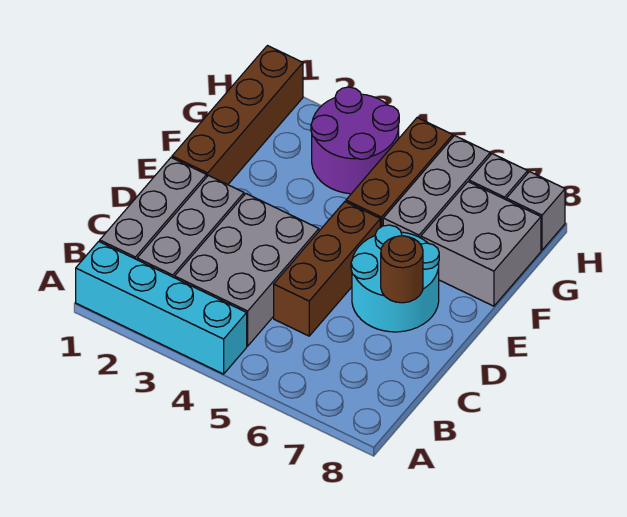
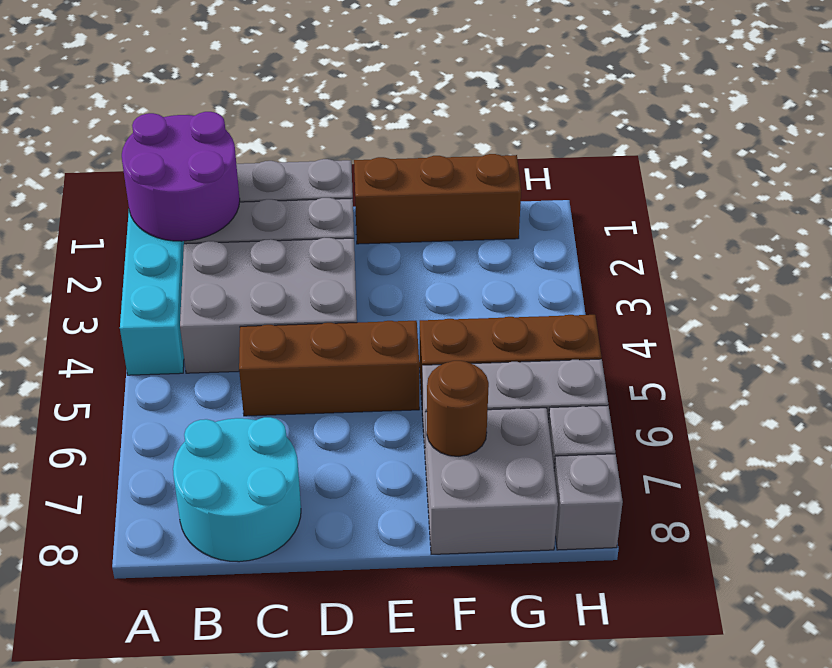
cyan 2x2 round brick [351,225,439,332] -> cyan 2x2 round brick moved to [173,417,301,562]
brown 1x1 round brick [381,236,423,303] -> brown 1x1 round brick moved to [427,361,489,456]
brown 1x4 brick [172,46,303,185] -> brown 1x3 brick [354,154,521,244]
purple 2x2 round brick [311,87,399,194] -> purple 2x2 round brick moved to [122,112,240,241]

